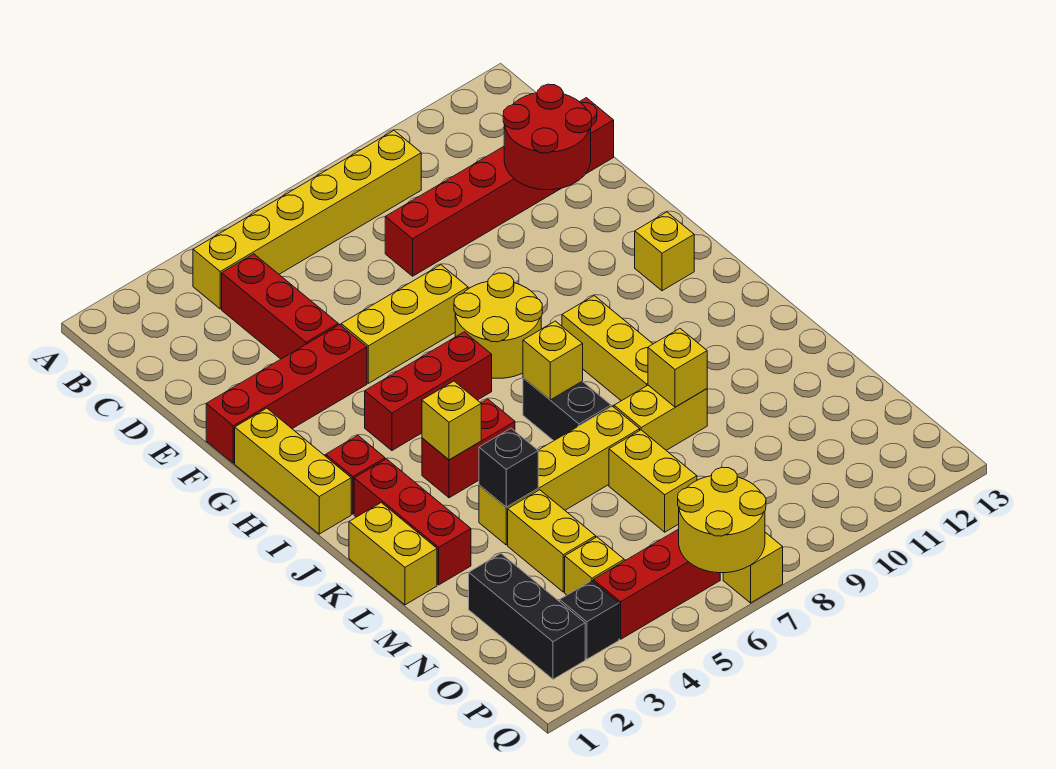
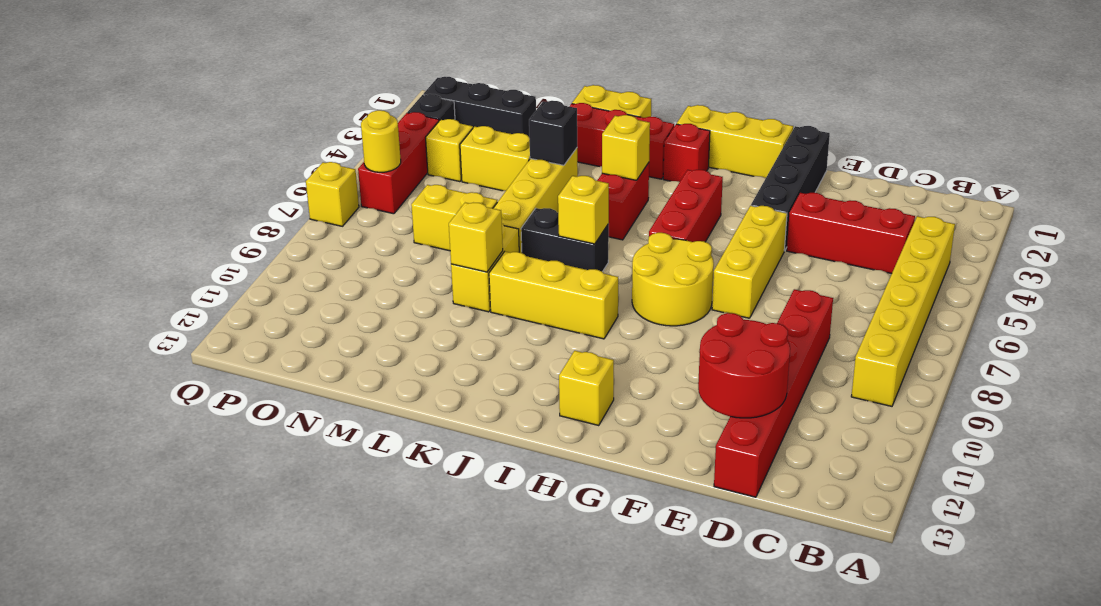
red 1x4 brick [206,325,367,463] -> black 1x4 brick [751,126,830,251]
yellow 2x2 round brick [678,467,766,573] -> yellow 1x1 round brick [361,110,401,172]

